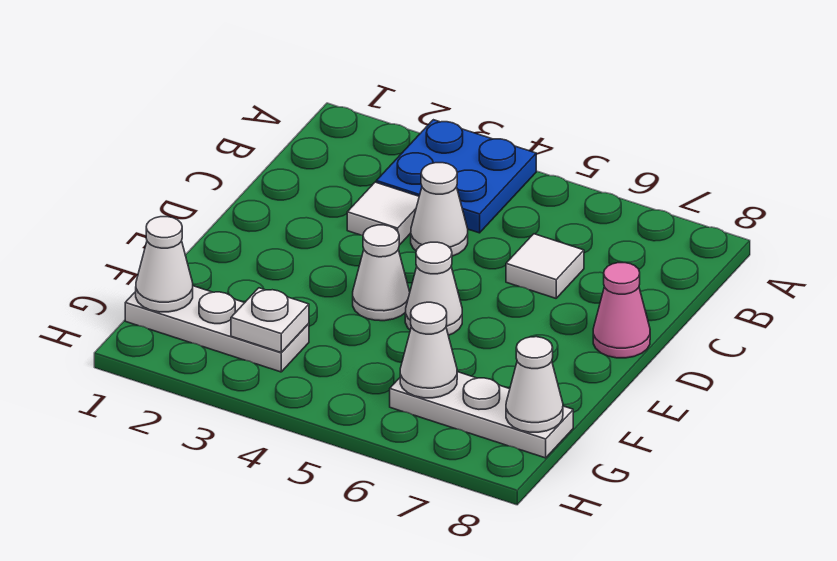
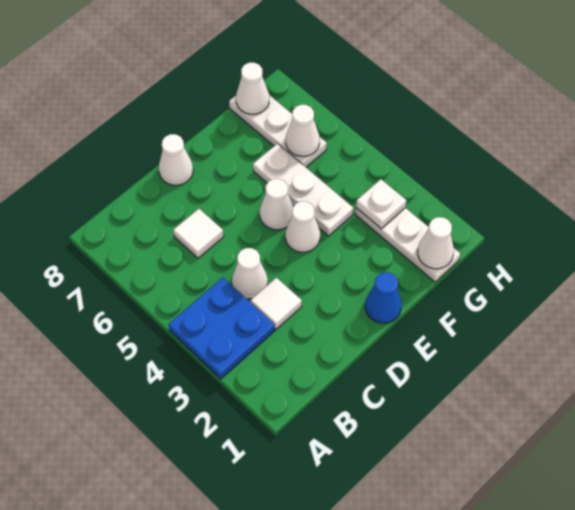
pink 1x1 cone [593,263,650,358] -> white 1x1 cone [159,134,193,185]
none -> blue 1x1 cone [365,272,401,323]
none -> white 1x3 plate [253,144,353,236]

